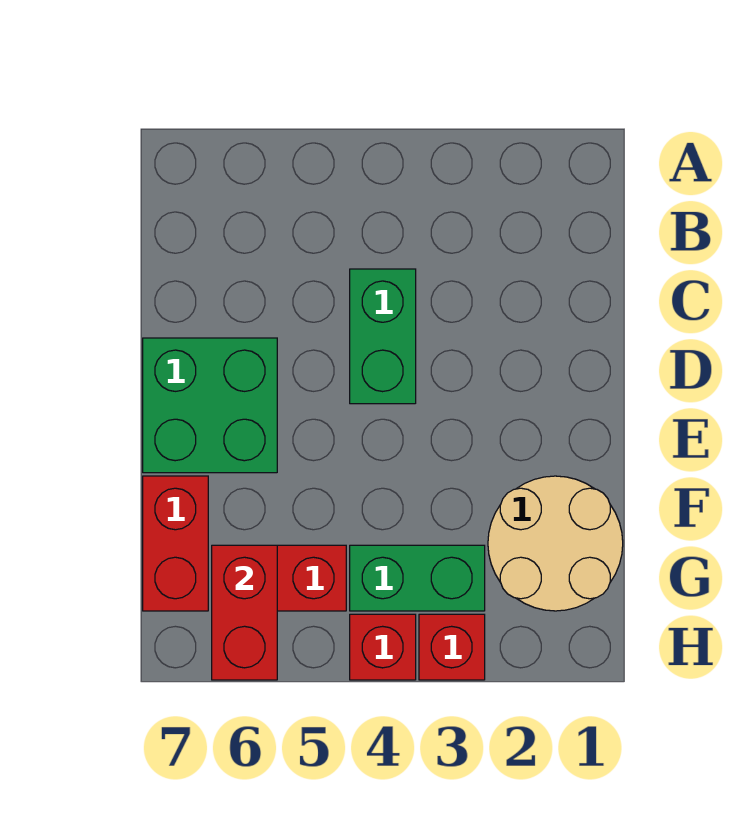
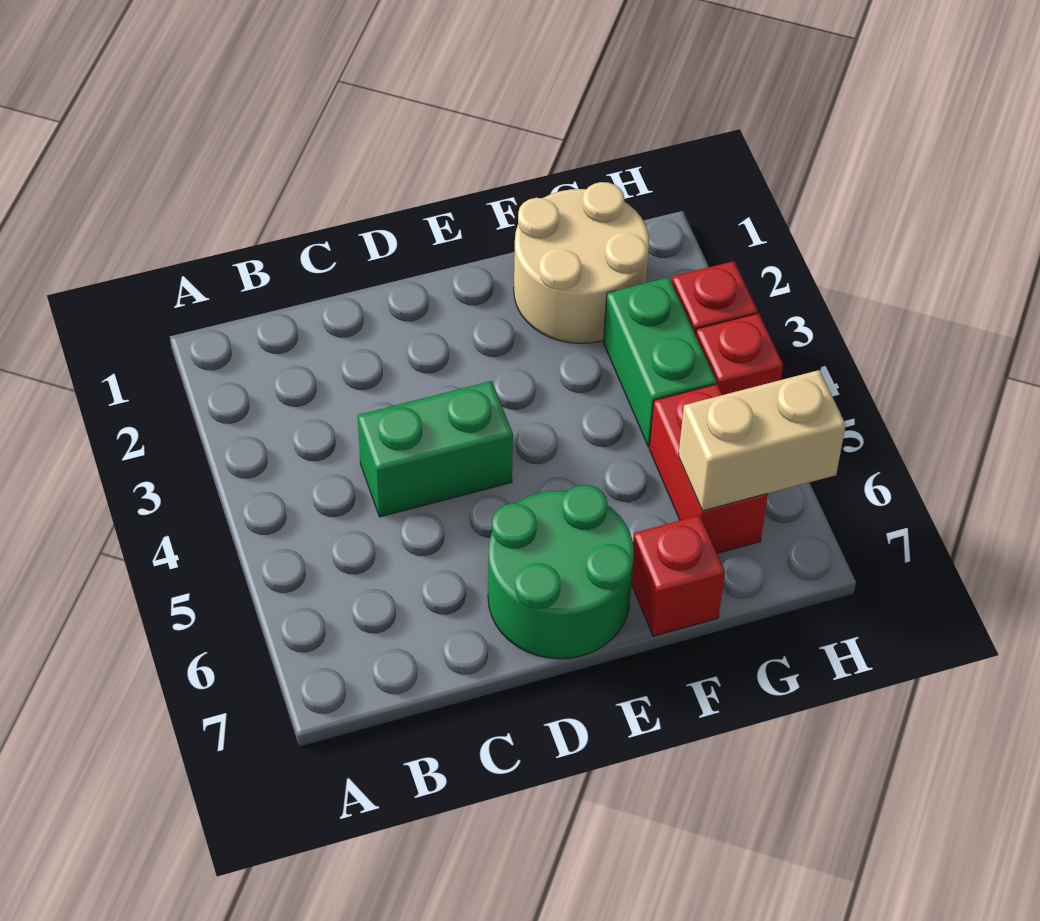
green 2x2 brick [143,338,277,473] -> green 2x2 round brick [488,485,634,659]
red 1x2 brick [143,476,208,611] -> red 1x1 brick [631,515,725,636]
red 1x2 brick [212,545,277,680] -> tan 1x2 brick [678,370,846,511]

